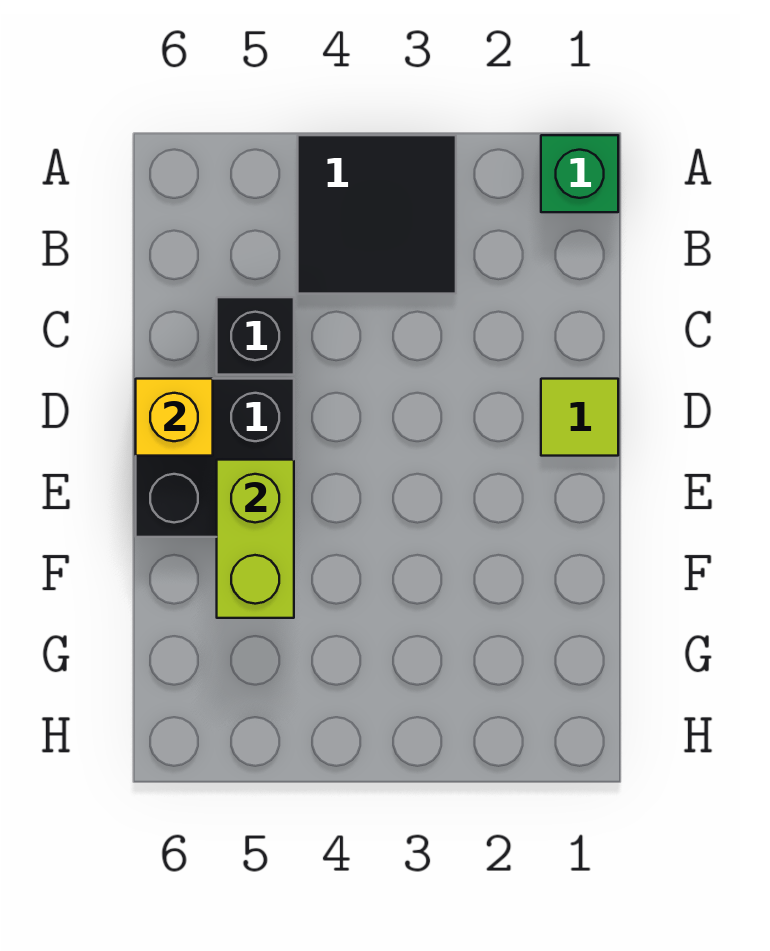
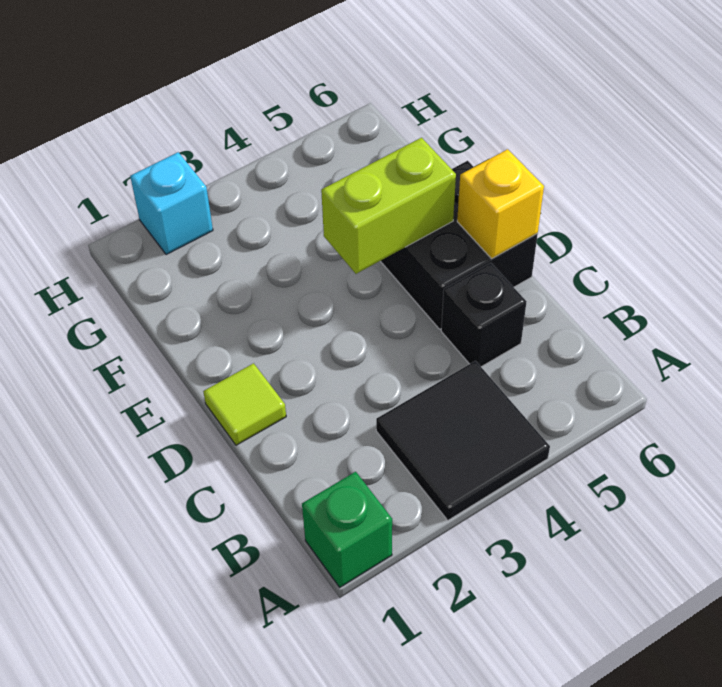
lime 1x2 brick [217,460,294,618] -> lime 1x2 brick turned to [321,138,456,274]
none -> cyan 1x1 brick [130,152,213,255]

